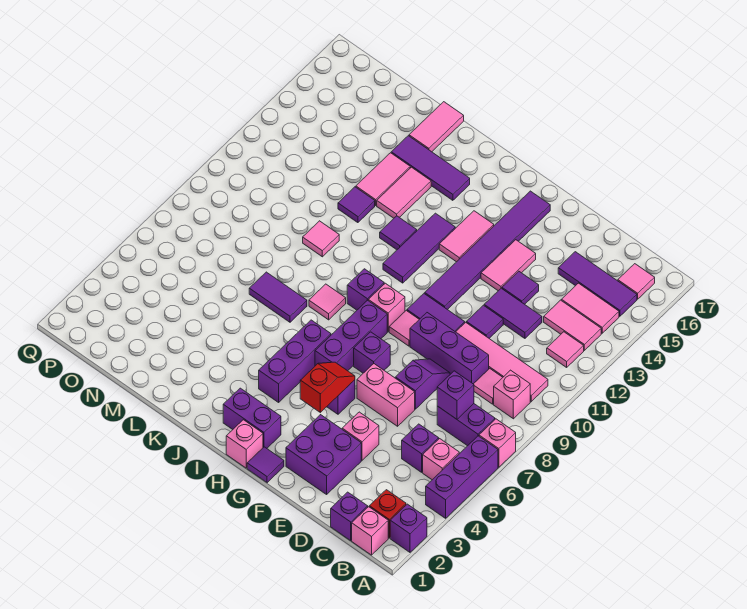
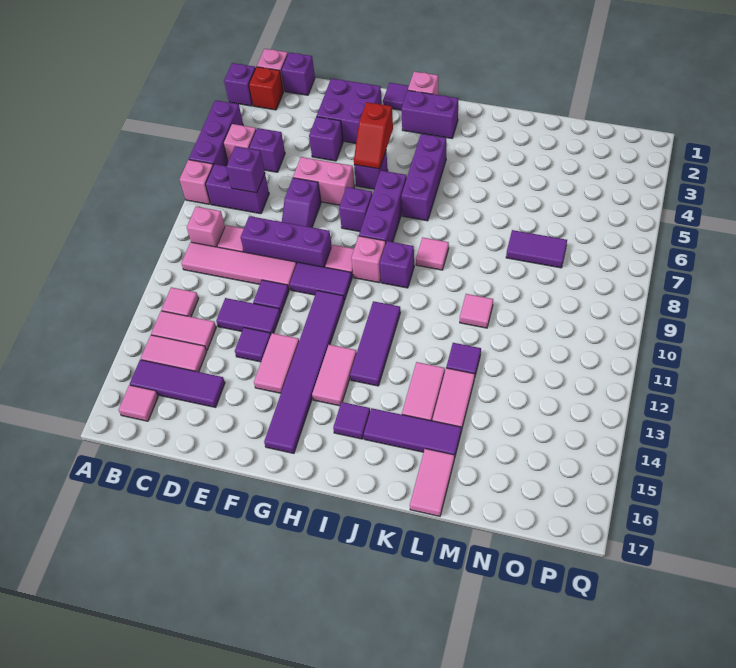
pink 1x1 brick [342,412,379,460] -> purple 1x1 brick [309,117,343,161]
purple 1x1 tile [380,216,417,250] -> purple 1x1 tile moved to [333,402,370,439]
purple 1x2 tile [249,272,307,322] -> purple 1x2 tile moved to [506,230,567,268]

